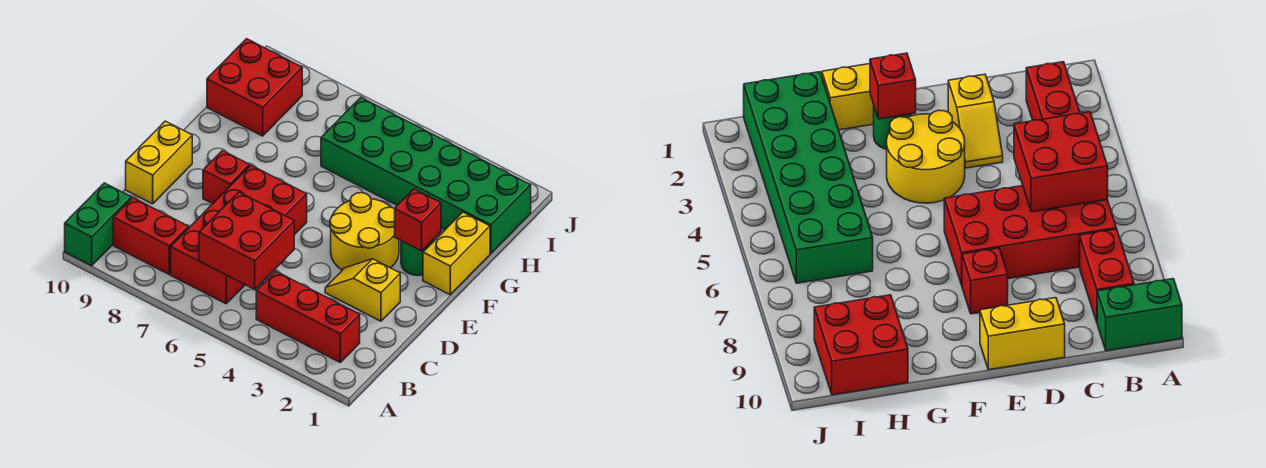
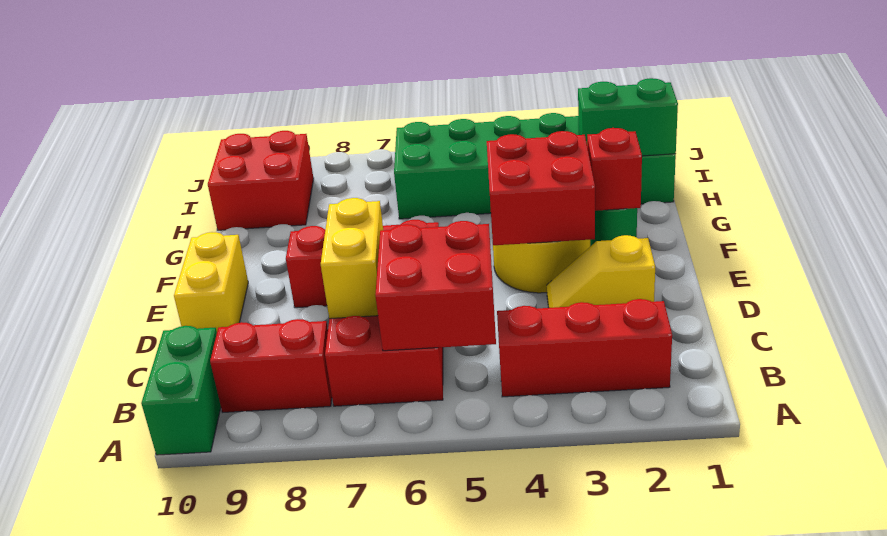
none -> red 2x2 brick [487,131,595,245]
yellow 1x2 brick [423,212,490,295] -> yellow 1x2 brick moved to [321,198,383,319]
none -> green 1x2 brick [578,78,678,156]

